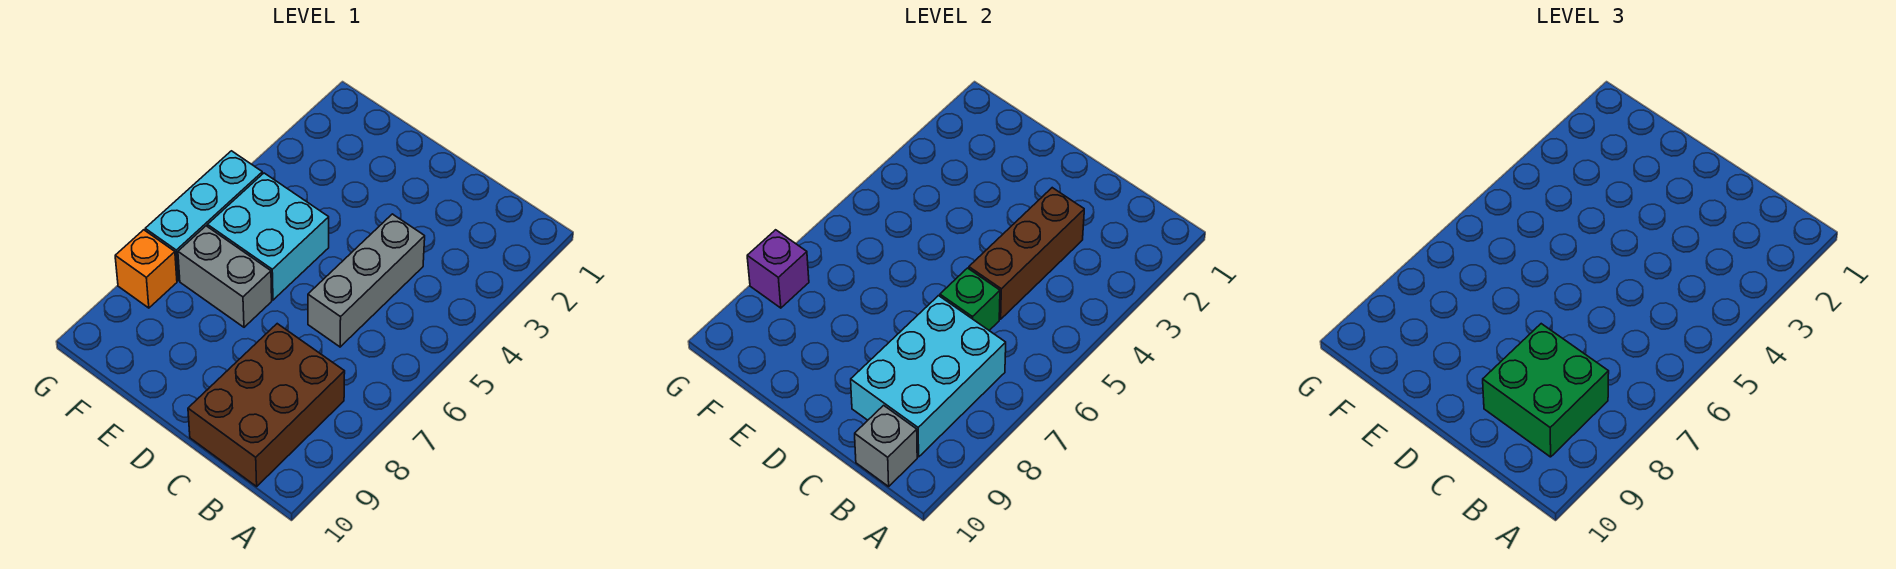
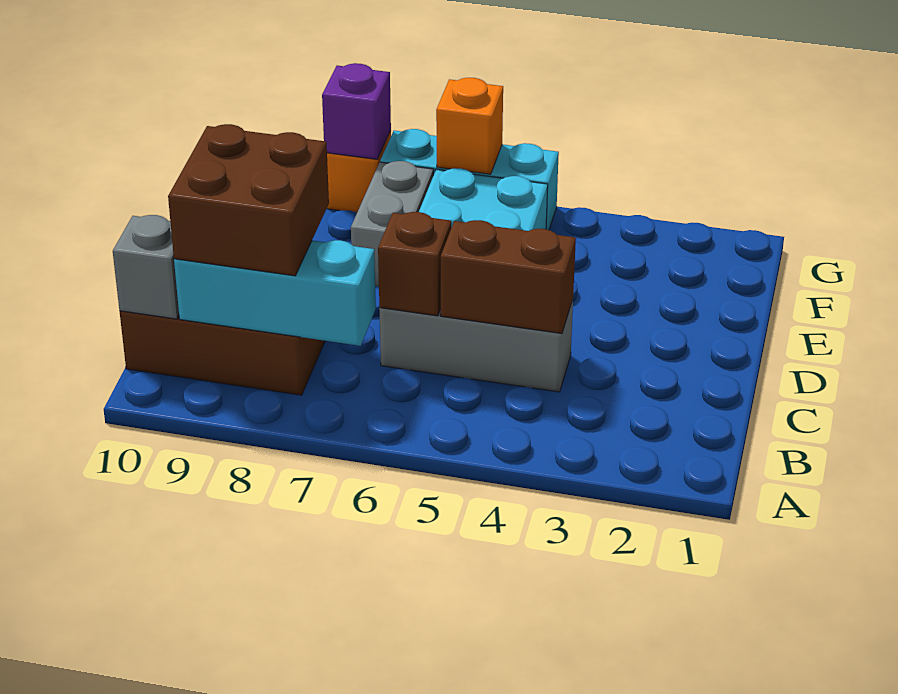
cyan 2x3 brick [851,296,1006,457] -> cyan 1x3 brick [174,240,376,346]
green 2x2 brick [1483,324,1609,457] -> brown 2x2 brick [168,124,329,276]
brown 1x3 brick [969,188,1084,319] -> brown 1x2 brick [441,220,576,334]
green 1x1 brick [940,268,1000,330] -> brown 1x1 brick [378,212,451,316]
none -> orange 1x1 brick [436,78,503,174]

